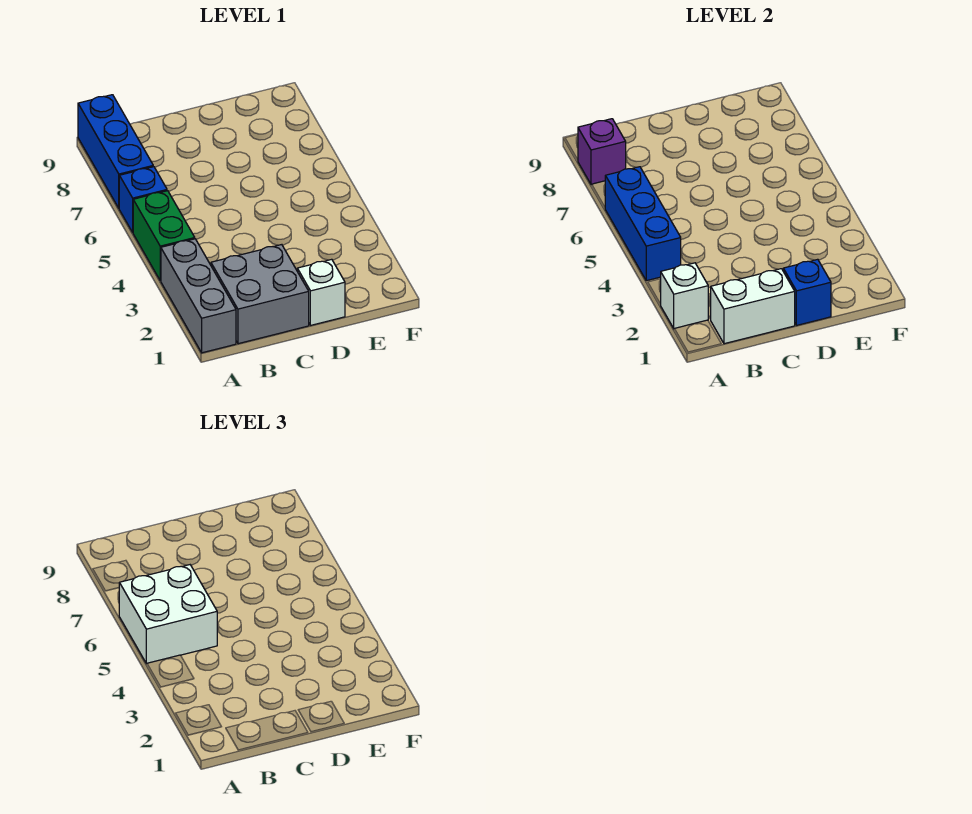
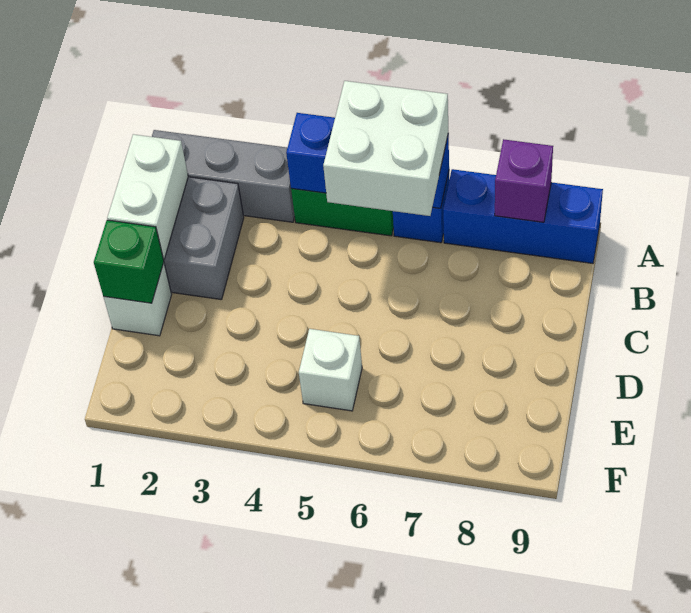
white 1x1 brick [661,263,708,329] -> white 1x1 brick moved to [299,329,362,411]
blue 1x1 brick [783,259,831,325] -> green 1x1 brick [94,220,164,303]

